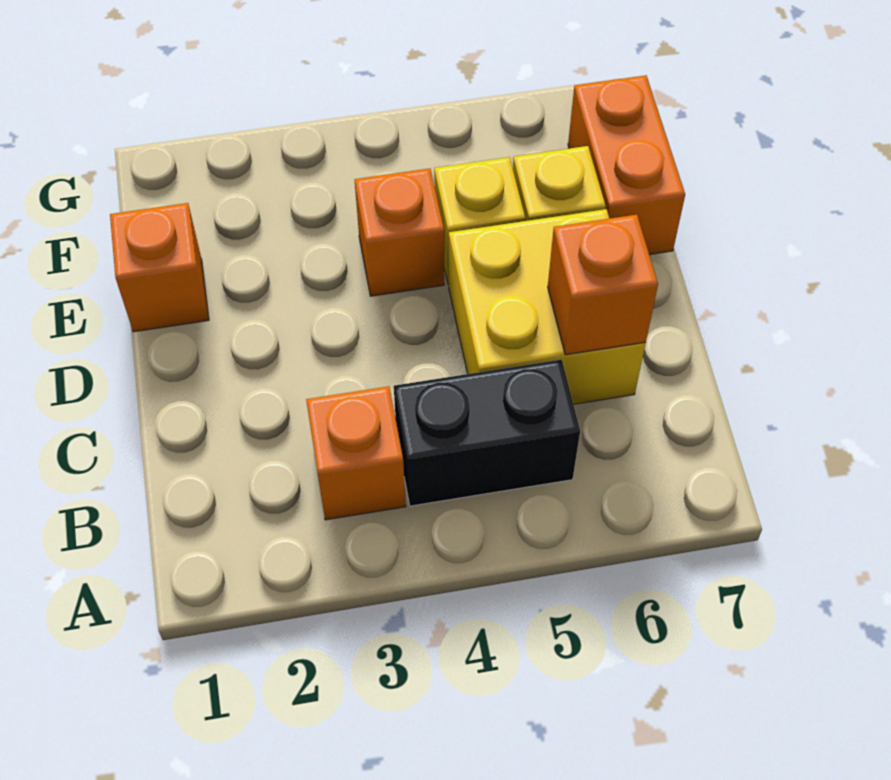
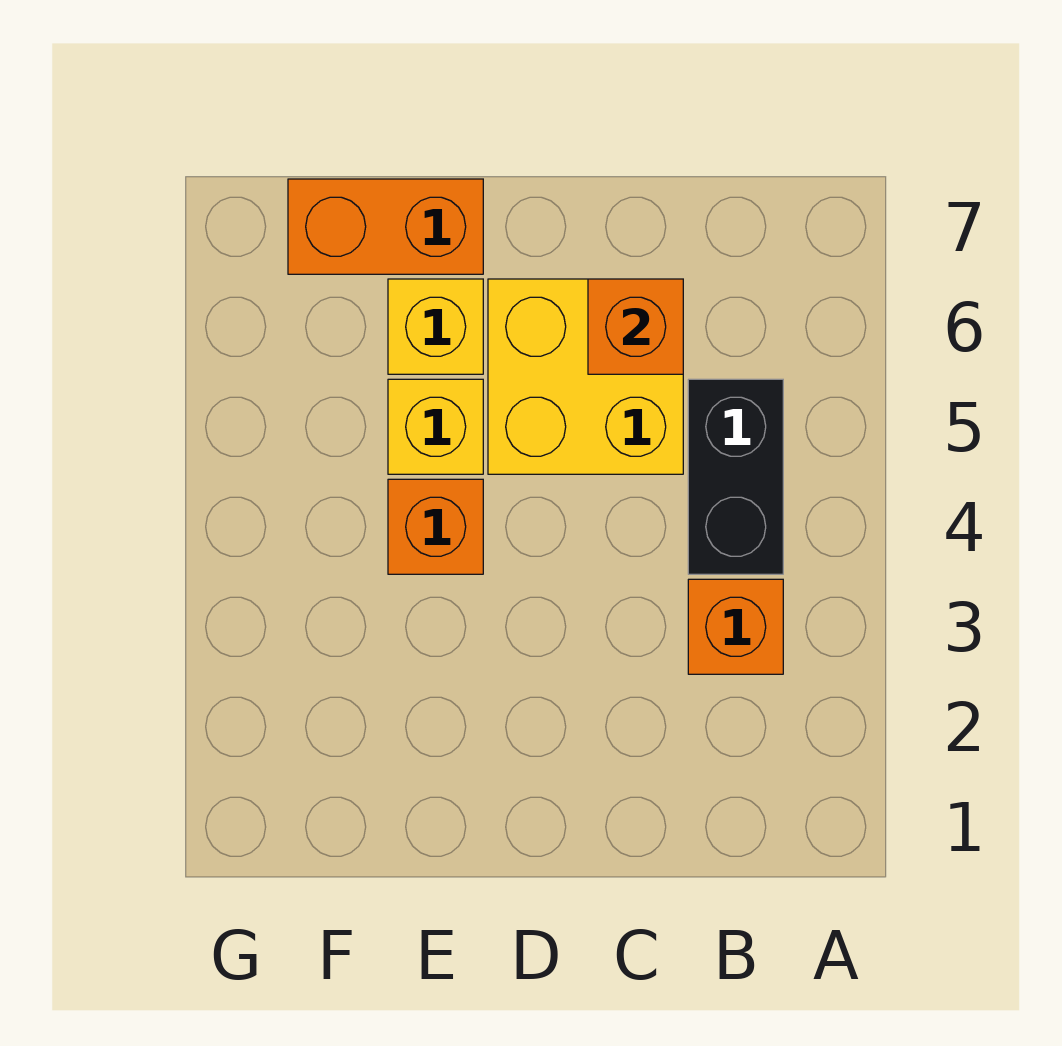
orange 1x1 brick [110,203,209,332] -> none

